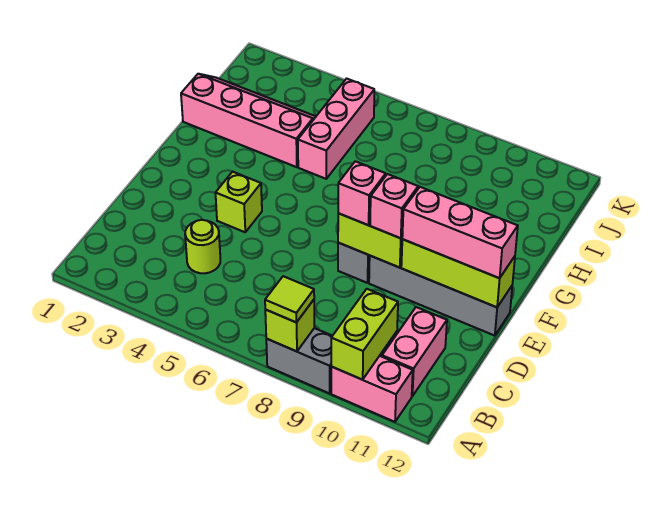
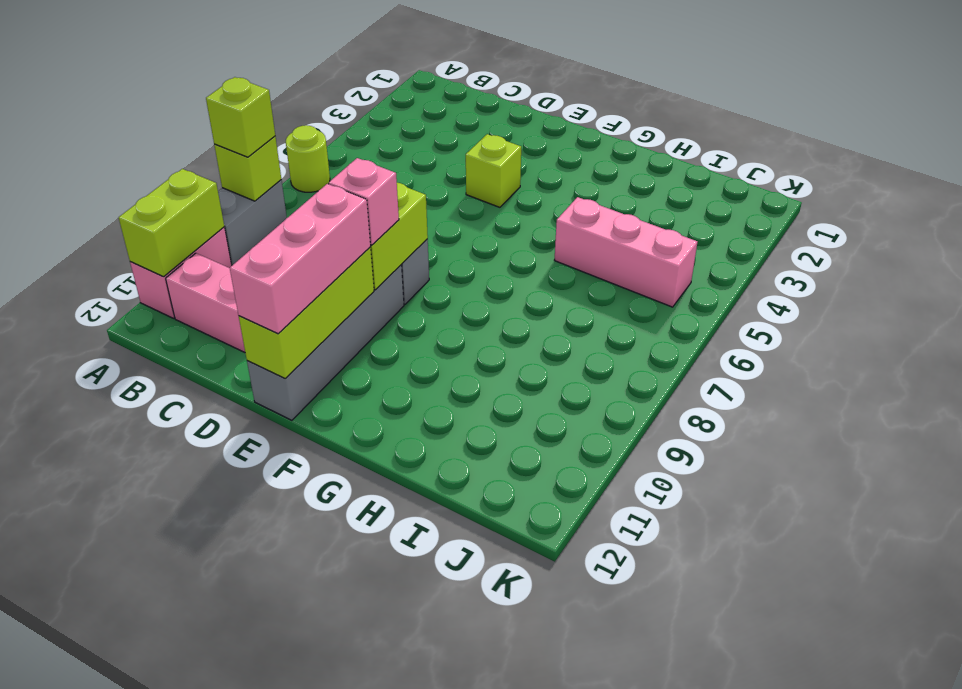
lime 1x1 tile [265,276,314,323] -> lime 1x1 brick [206,77,275,157]
lime 1x2 brick [331,289,398,380] -> lime 1x2 brick turned to [119,169,224,277]
lime 1x1 round brick [185,220,220,273] -> lime 1x1 round brick moved to [286,125,330,192]
pink 1x1 brick [338,161,386,225] -> none
pink 2x4 slope [181,74,316,167] -> none

